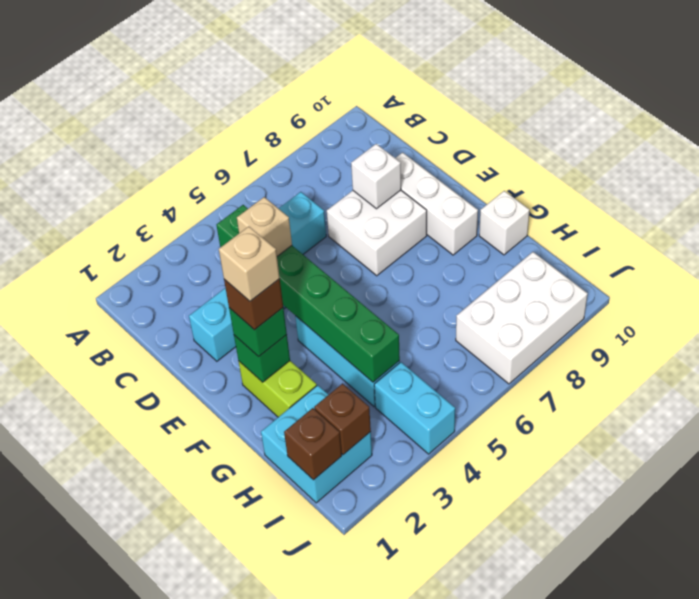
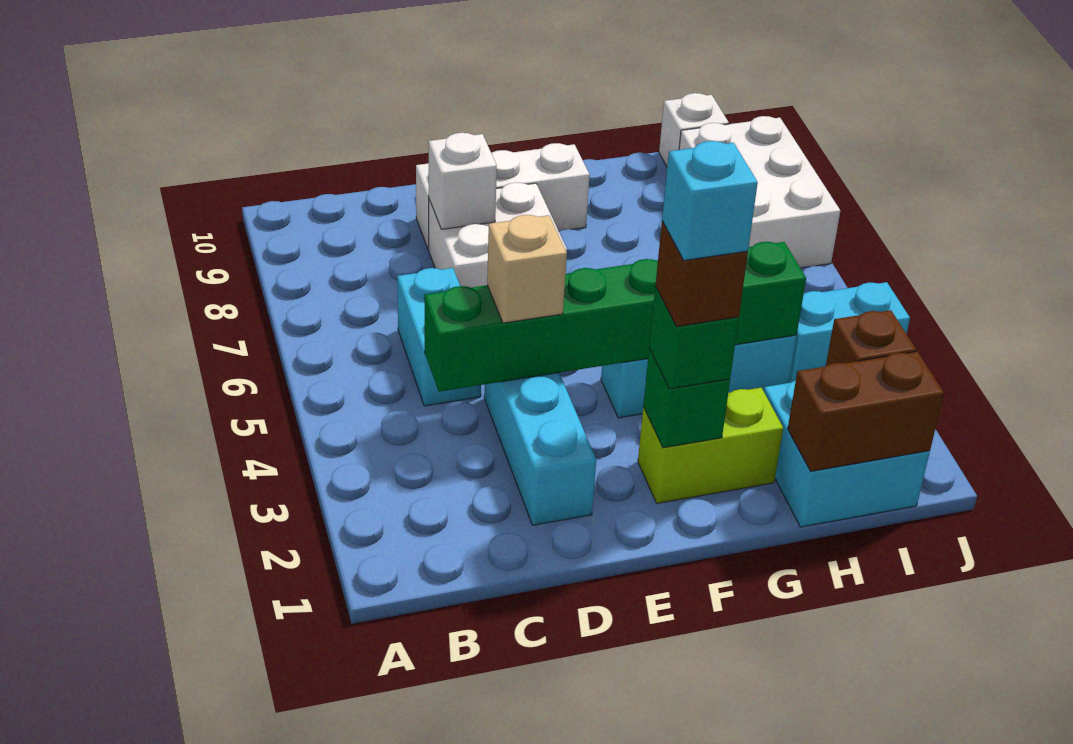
tan 1x1 brick [219,226,280,301] -> cyan 1x1 brick [662,141,758,260]
white 1x1 brick [479,191,529,255] -> white 1x1 brick moved to [659,93,729,166]
brown 1x1 brick [284,408,342,480] -> brown 1x2 brick [788,352,944,471]

